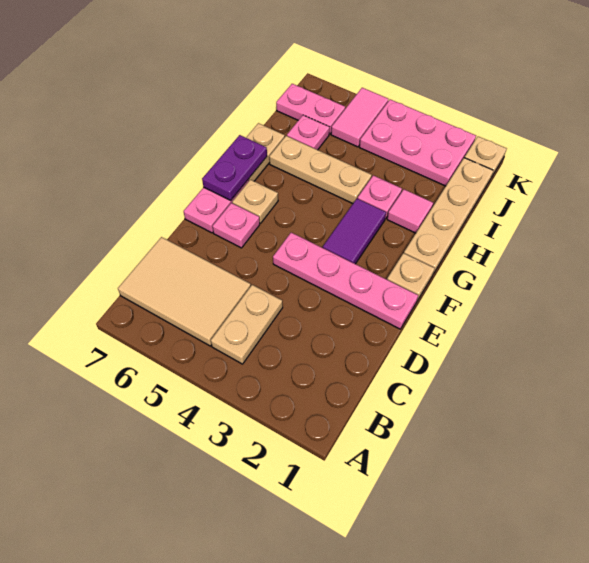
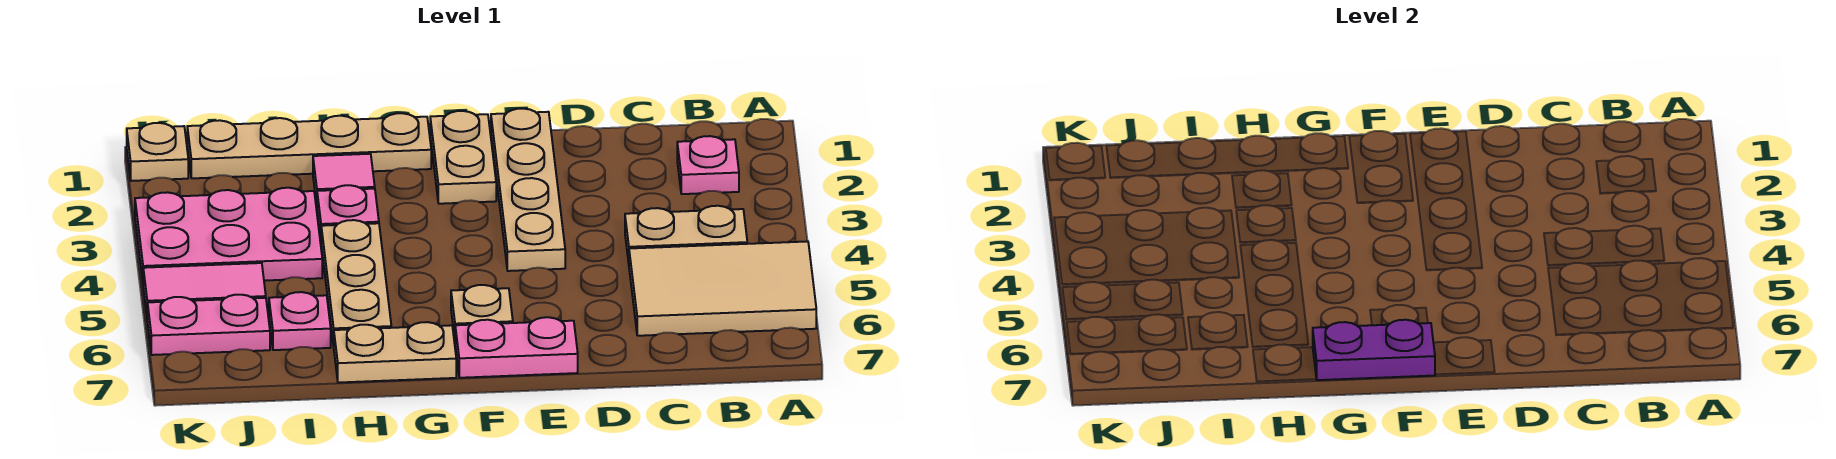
tan 2x3 tile [118,237,251,346] -> tan 2x3 tile turned to [629,241,816,336]
pink 1x4 plate [273,233,418,329] -> tan 1x4 plate [491,109,565,271]
pink 1x1 plate [213,203,260,248] -> pink 1x1 plate moved to [677,136,739,194]
tan 1x1 plate [387,253,435,301] -> tan 1x2 plate [430,111,496,204]
purple 1x2 tile [323,199,386,264] -> none
pink 2x3 plate [359,99,476,186] -> pink 2x3 plate turned to [135,188,322,281]
pink 1x2 plate [276,84,345,134] -> pink 1x2 plate turned to [147,295,270,355]

